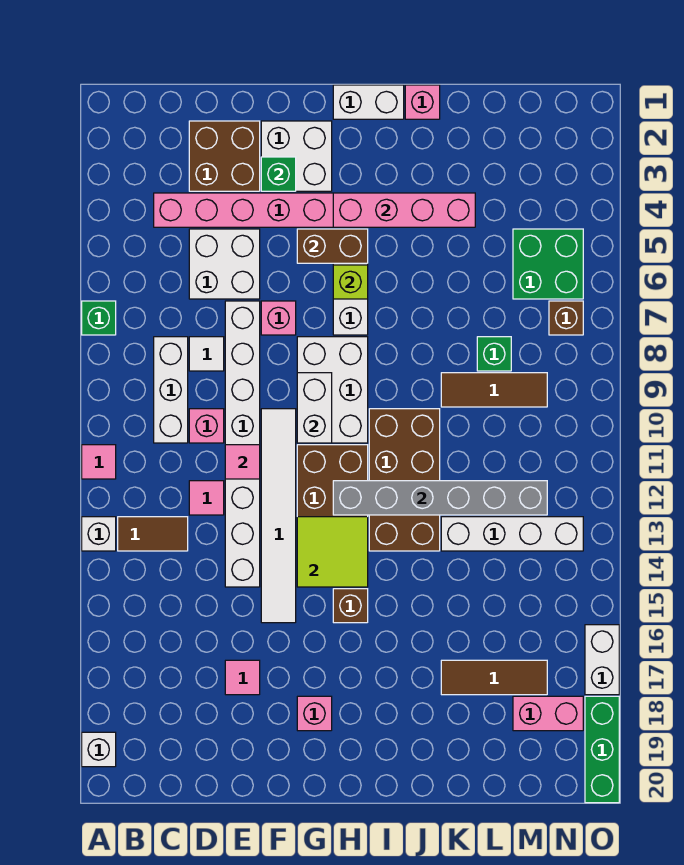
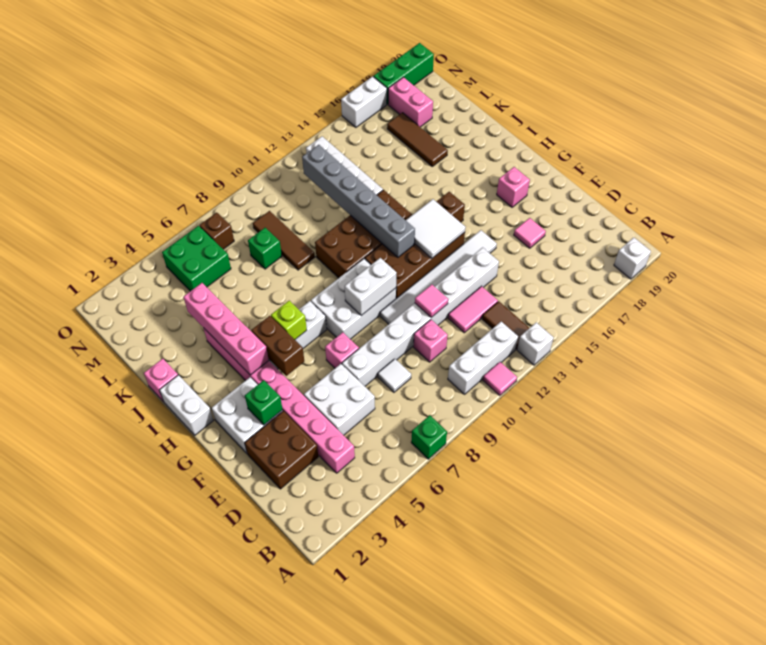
white 1x3 brick [154,337,188,443] -> white 1x3 brick moved to [448,322,518,394]
pink 1x1 tile [189,481,224,515] -> pink 1x2 tile [448,286,498,333]
lime 2x2 tile [297,517,368,587] -> white 2x2 tile [406,199,465,258]

